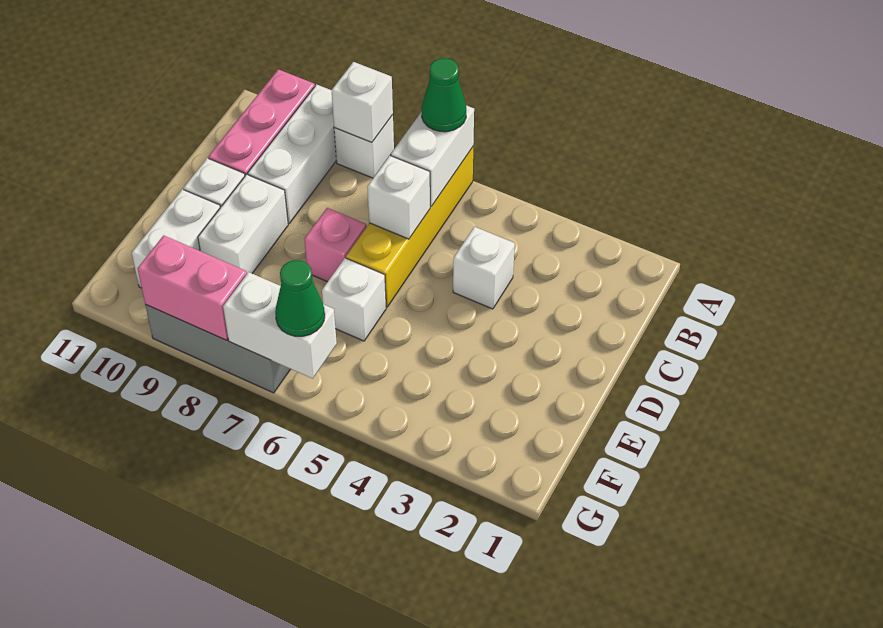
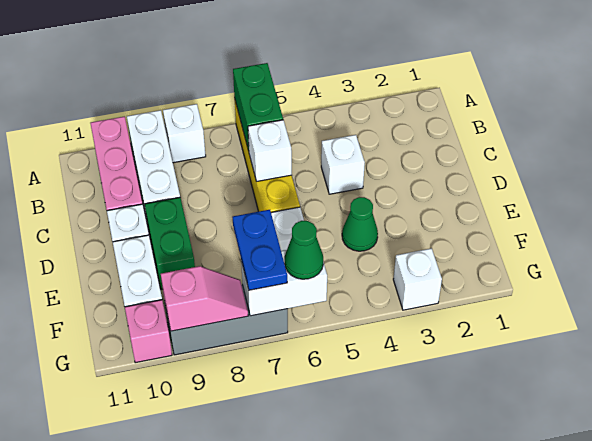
white 1x2 brick [391,105,474,206] -> green 1x2 brick [233,63,283,151]
green 1x1 cone [422,58,466,132] -> green 1x1 cone moved to [342,197,378,251]
white 1x1 brick [331,62,393,143] -> white 1x1 brick moved to [393,248,442,310]
pink 1x1 brick [304,208,366,282] -> pink 1x1 brick moved to [125,300,172,363]
white 1x2 brick [198,174,288,273] -> green 1x2 brick [145,197,195,289]
none -> blue 1x2 plate [233,210,287,290]
pink 1x2 brick [137,235,247,340] -> pink 1x2 slope [161,266,248,331]

